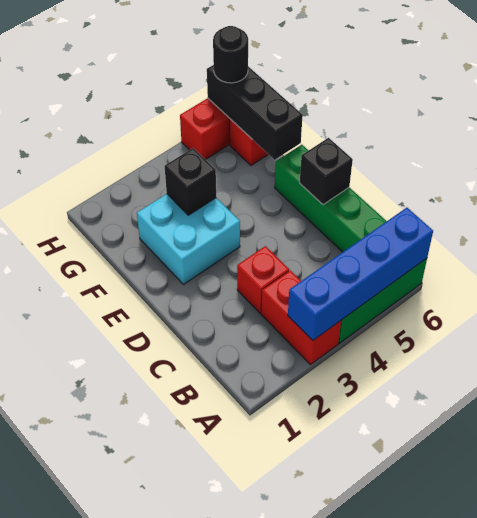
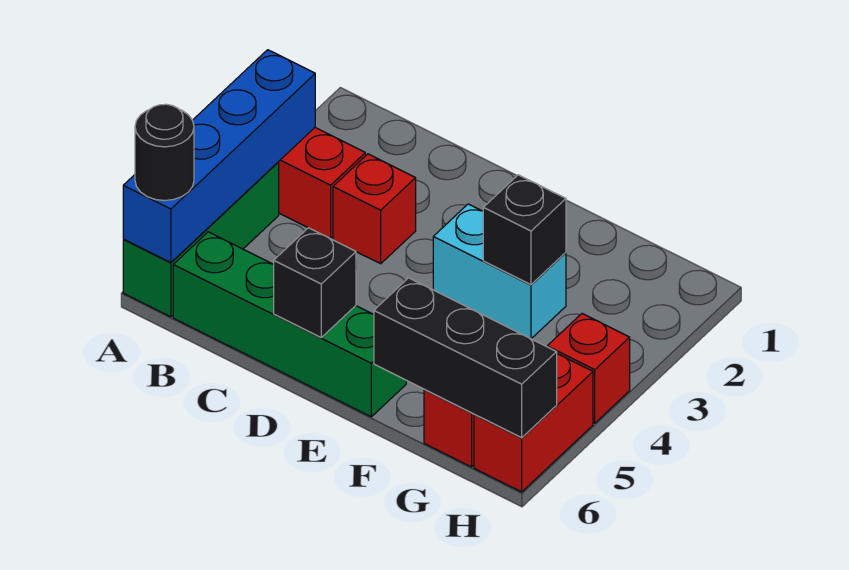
cyan 2x2 brick [137,194,240,284] -> cyan 1x2 brick [433,204,566,339]
none -> red 1x1 brick [547,314,630,423]
black 1x1 round brick [213,26,248,83] -> black 1x1 round brick moved to [135,104,194,201]

